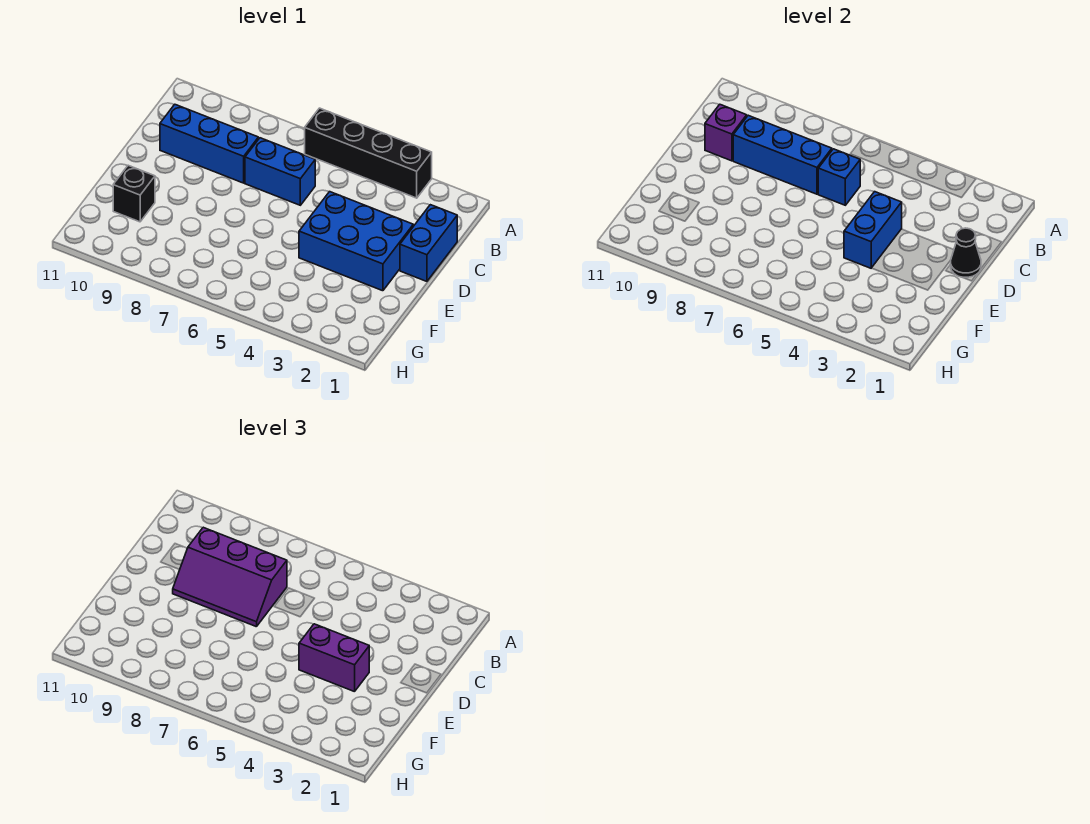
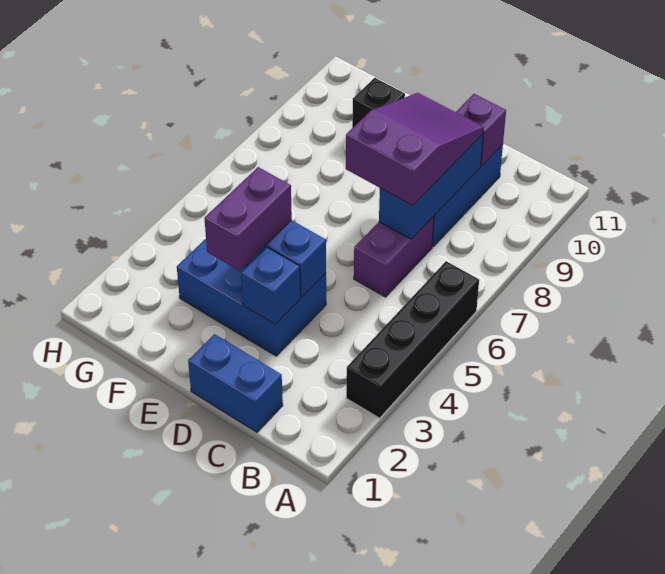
blue 1x2 brick [245,138,315,205] -> purple 1x2 brick [354,216,434,297]
blue 1x1 brick [818,149,860,205] -> blue 1x1 brick moved to [241,247,300,324]
purple 2x3 slope [173,527,287,627] -> purple 2x3 slope turned to [346,93,484,205]
black 1x1 cone [951,228,981,277] -> none
blue 2x3 brick [299,192,413,291] -> blue 2x3 brick turned to [177,239,326,356]

